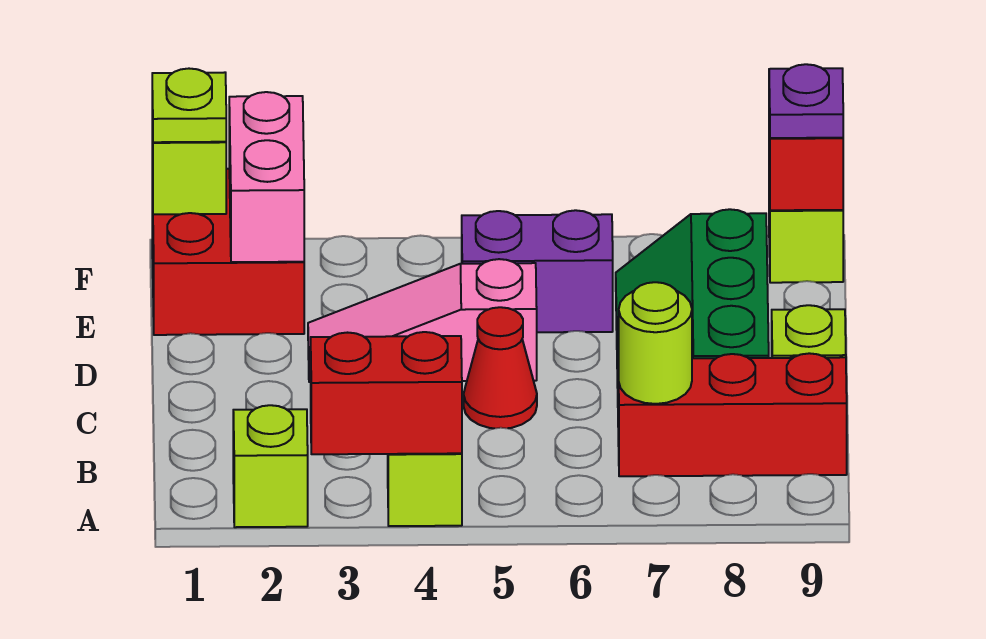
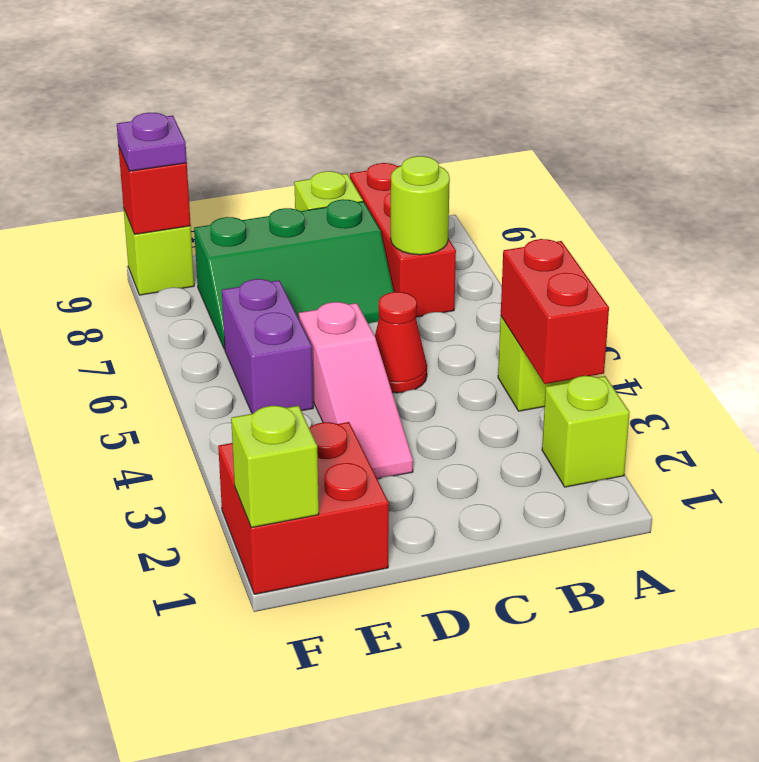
pink 1x2 brick [229,92,304,262] -> none
lime 1x1 plate [152,69,226,142] -> none

